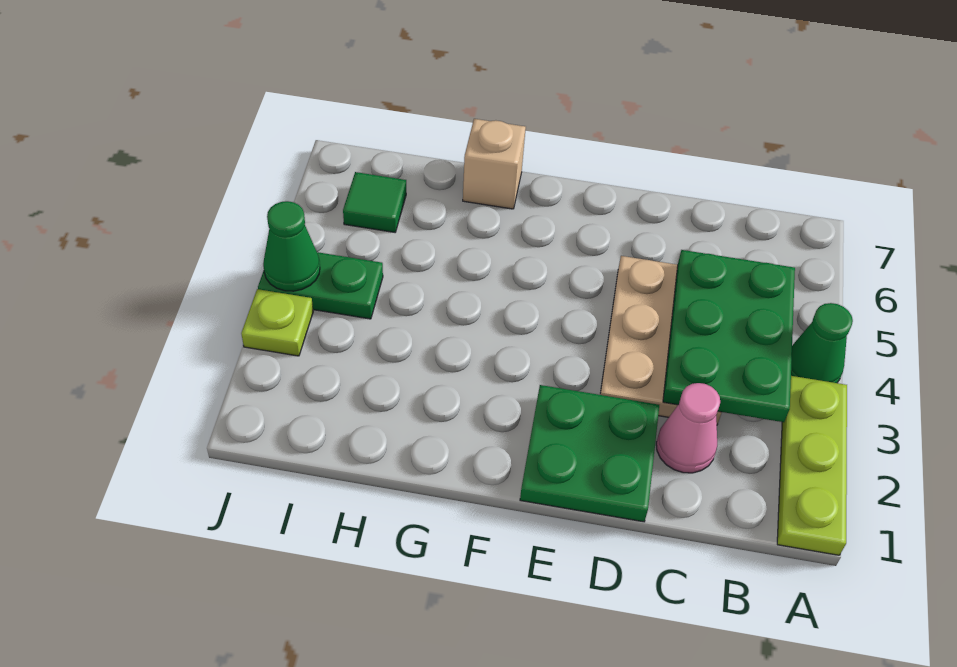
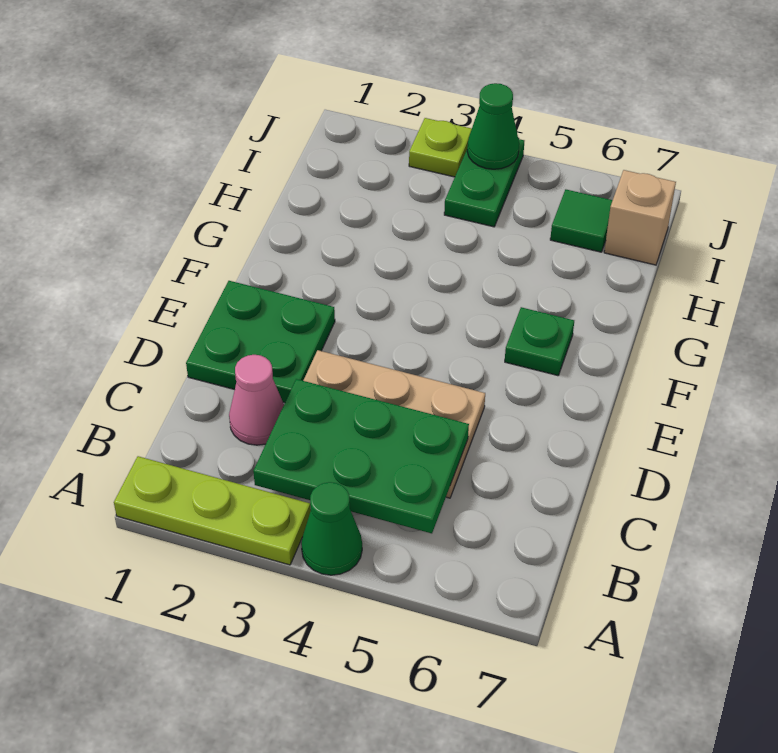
none -> green 1x1 plate [505,307,574,376]
tan 1x1 brick [463,119,526,209] -> tan 1x1 brick moved to [604,170,676,265]

